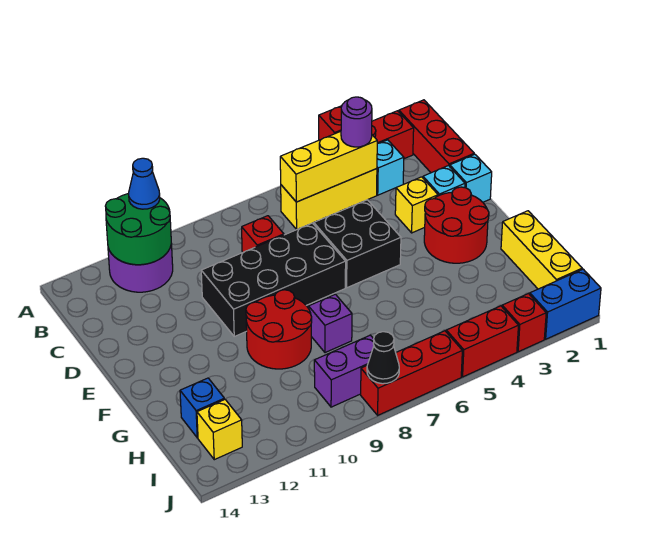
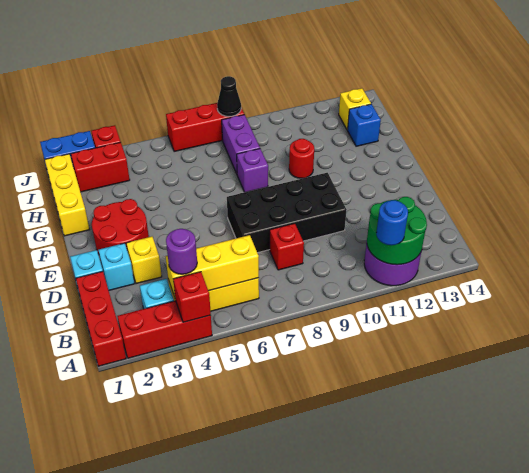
blue 1x1 cone [129,158,160,209] -> blue 1x1 round brick [376,200,408,245]
black 2x2 brick [314,200,401,288] -> none
red 2x2 round brick [246,290,312,369] -> red 1x1 round brick [289,139,314,178]
purple 1x2 brick [314,335,374,407] -> purple 1x2 brick turned to [222,115,260,174]
red 1x2 brick [446,306,518,377] -> red 1x2 brick moved to [71,142,130,192]

